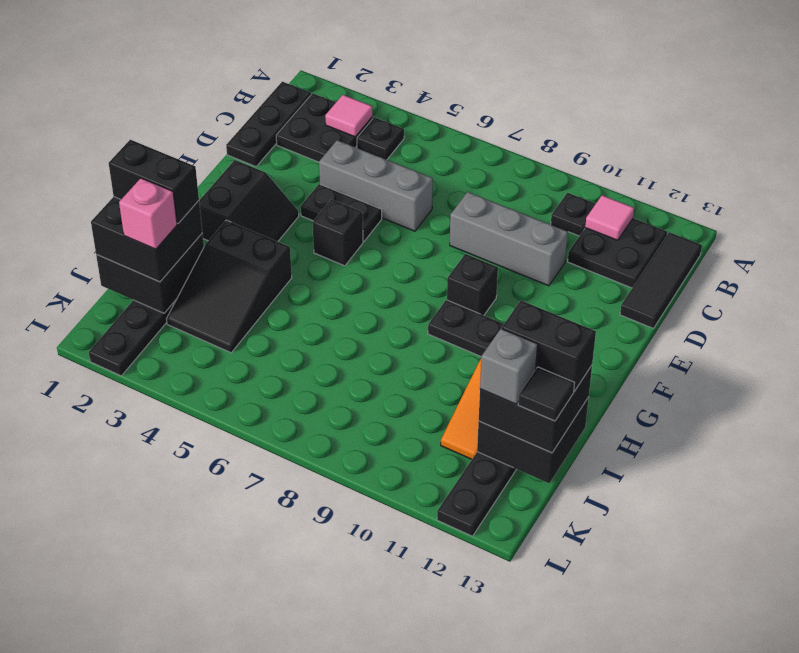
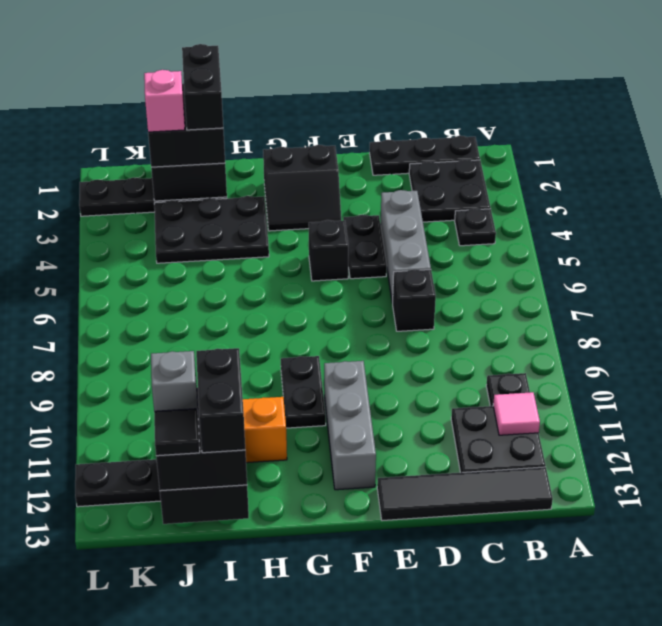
pink 1x1 tile [325,95,373,137] -> none
black 1x3 tile [620,232,702,328] -> black 1x4 tile [377,467,553,521]
grey 1x3 brick [450,192,568,286] -> grey 1x3 brick moved to [324,361,376,490]
black 1x1 brick [447,254,498,315] -> black 1x1 brick moved to [393,269,436,331]
black 2x3 slope [166,220,292,353] -> black 2x3 plate [154,196,269,263]

